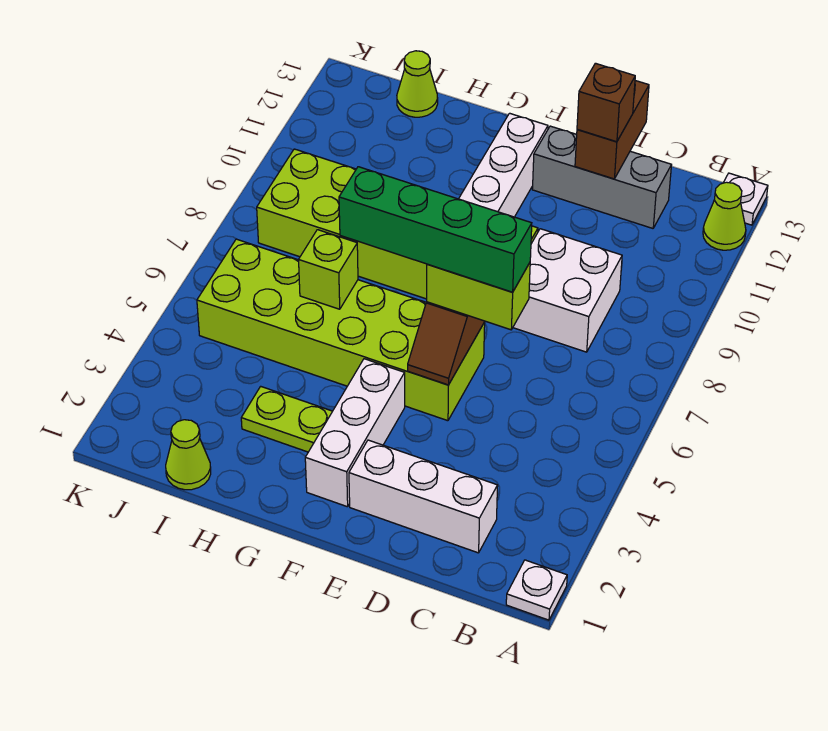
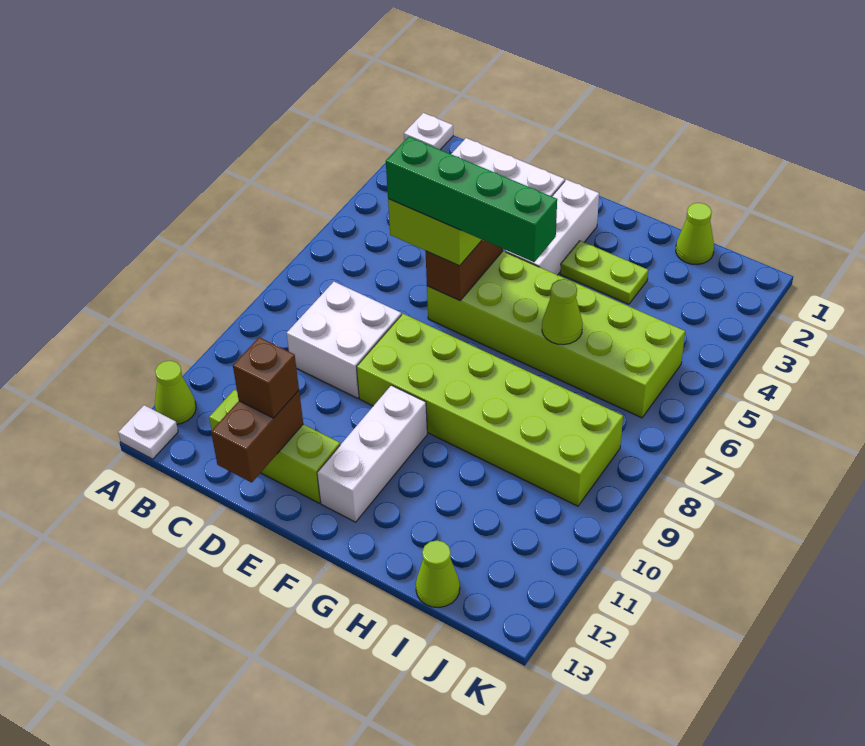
grey 1x3 brick [532,126,671,228] -> lime 1x3 brick [209,390,340,503]
lime 1x1 brick [299,230,358,309] -> lime 1x1 cone [542,279,583,345]

